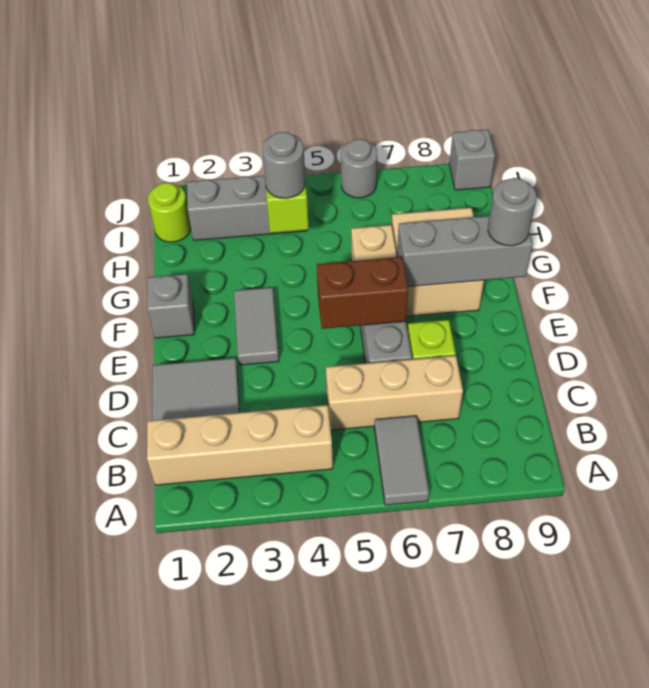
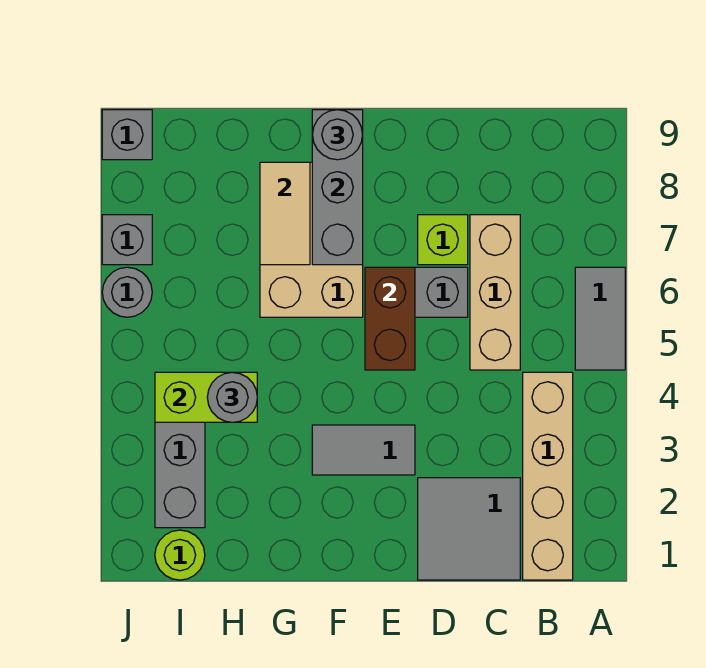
grey 1x2 tile [374,416,429,505] -> grey 1x2 tile turned to [575,267,625,370]
grey 1x1 brick [147,274,194,338] -> grey 1x1 brick moved to [102,215,152,265]

